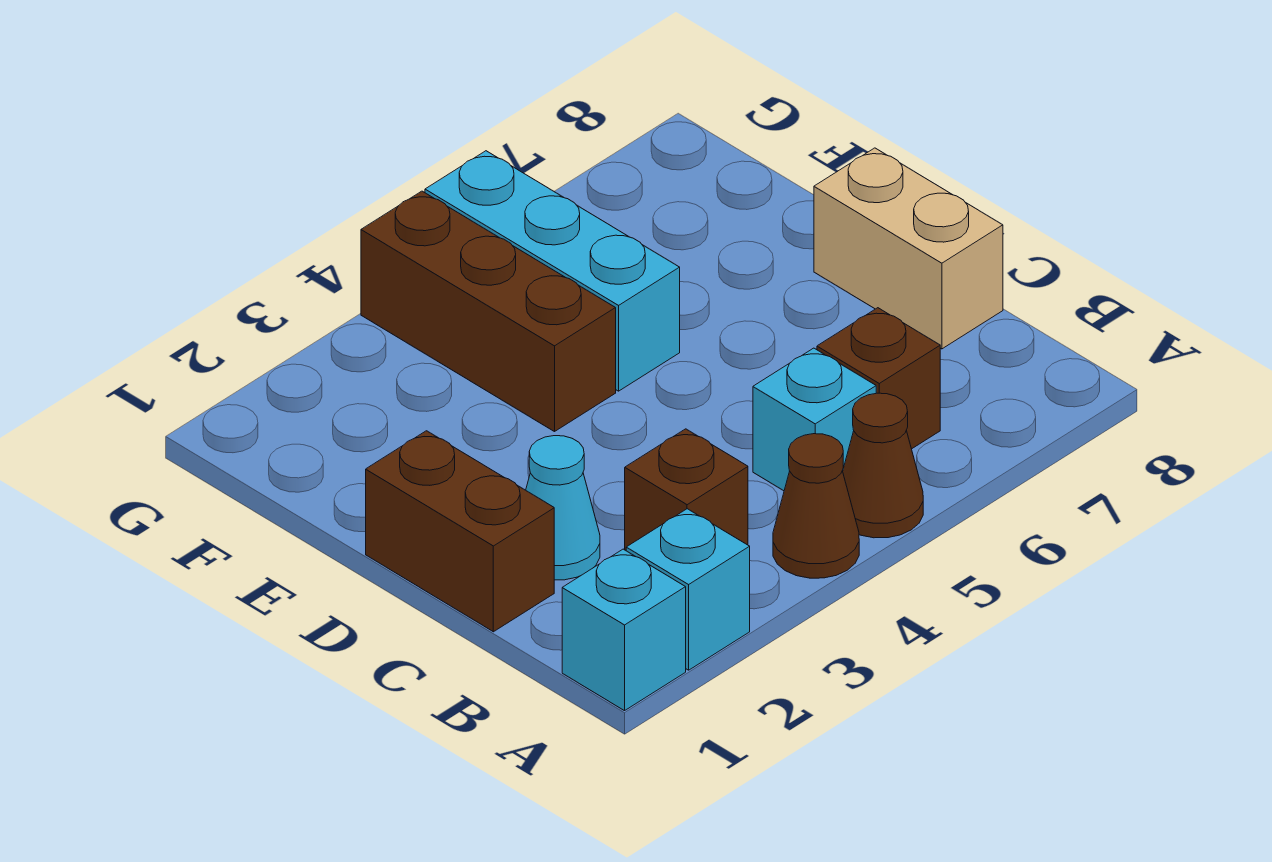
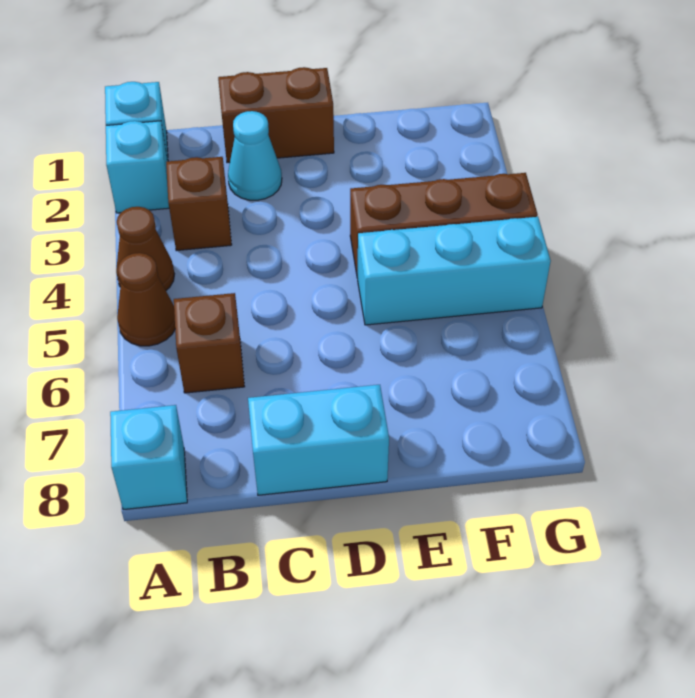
cyan 1x1 brick [753,348,876,491] -> cyan 1x1 brick moved to [110,405,187,510]
tan 1x2 brick [814,148,1003,349] -> cyan 1x2 brick [248,385,389,495]

